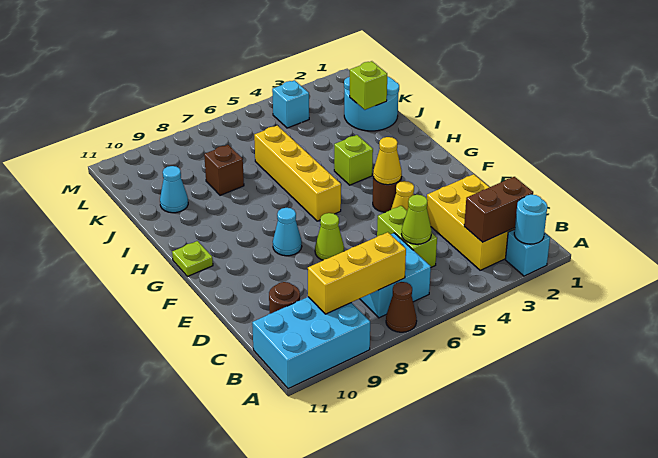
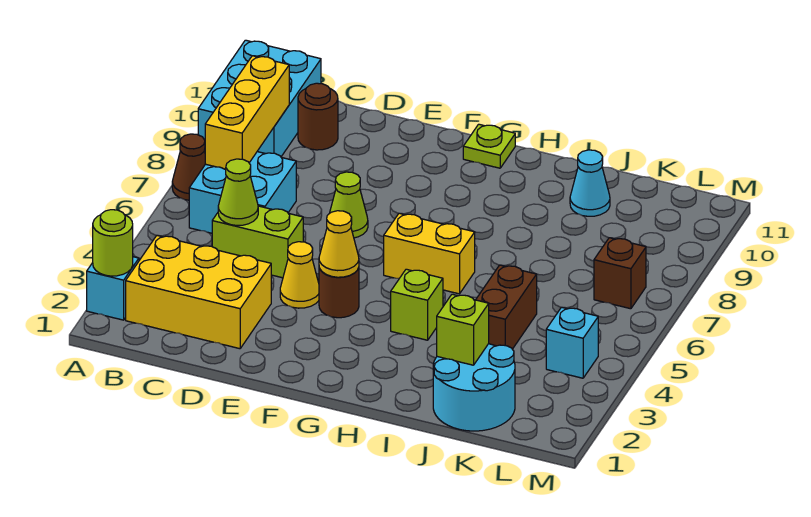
cyan 1x1 round brick [514,195,547,244] -> lime 1x1 round brick [93,210,133,276]
brown 1x2 brick [464,177,533,242] -> brown 1x2 brick moved to [476,265,537,349]
cyan 1x1 cone [273,208,302,256] -> none
yellow 1x4 brick [254,126,341,221] -> yellow 1x2 brick [384,213,475,294]
brown 1x1 brick [204,145,244,195] -> brown 1x1 brick moved to [594,238,646,309]

